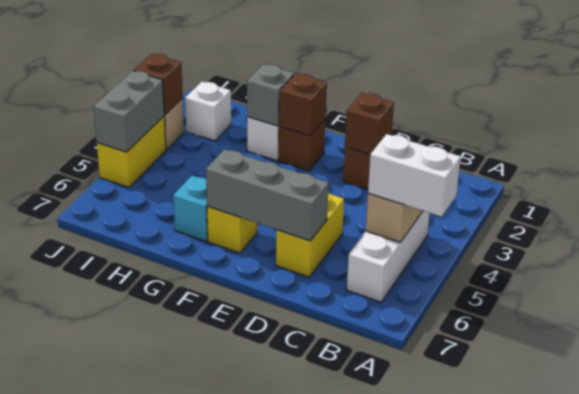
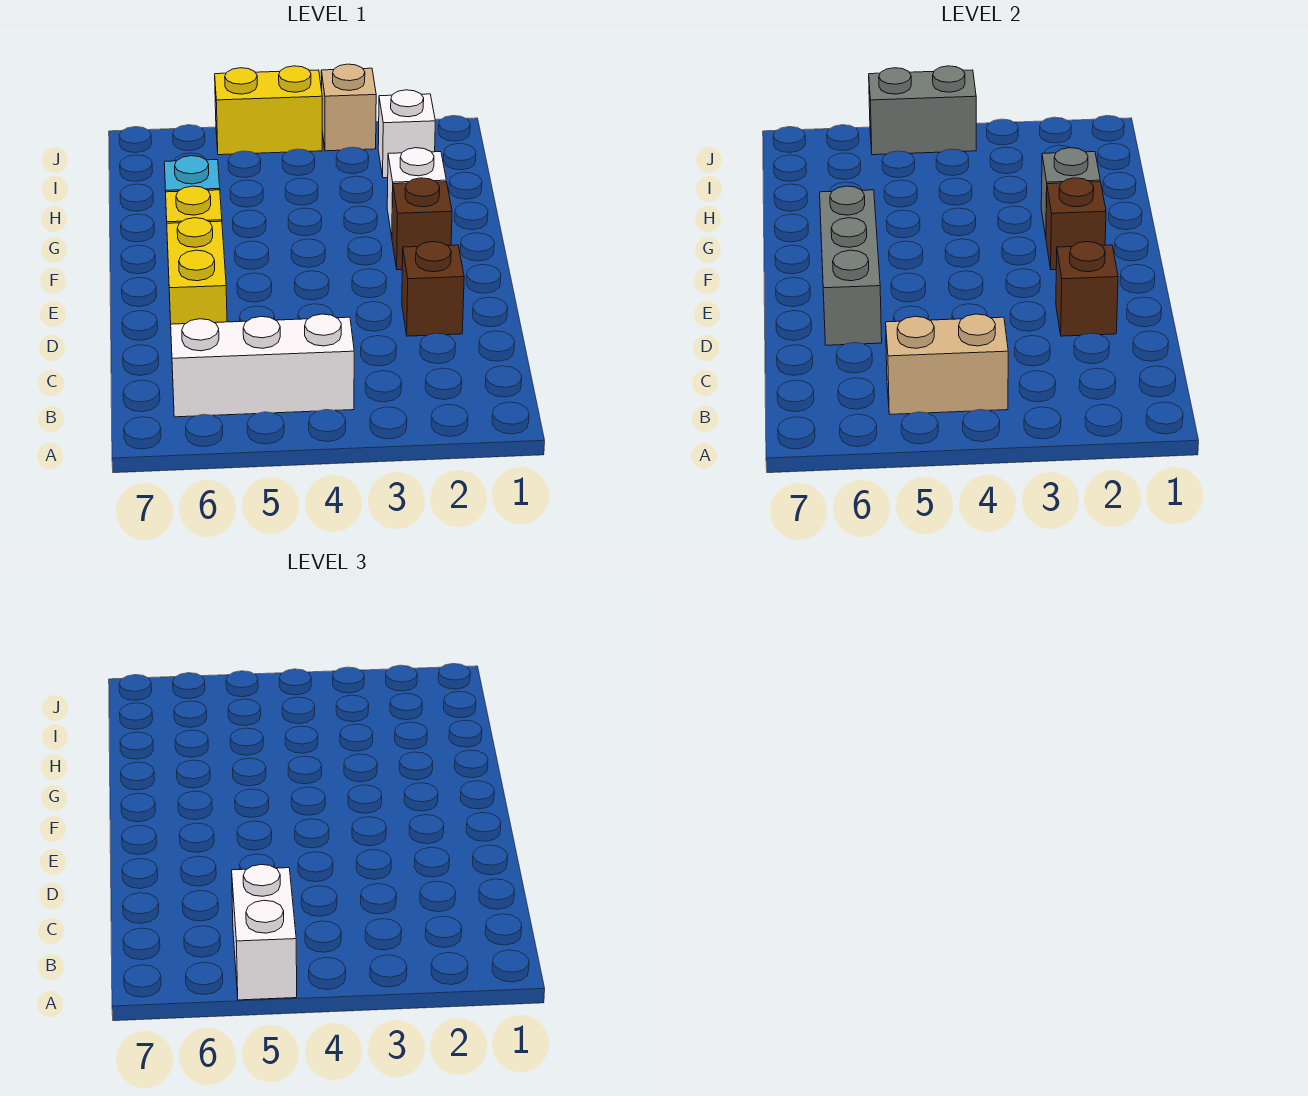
yellow 1x2 brick [276,192,344,277] -> yellow 1x2 brick turned to [167,218,227,324]
brown 1x1 brick [134,54,183,114] -> none

